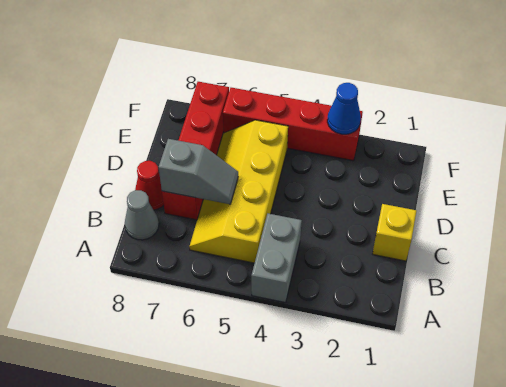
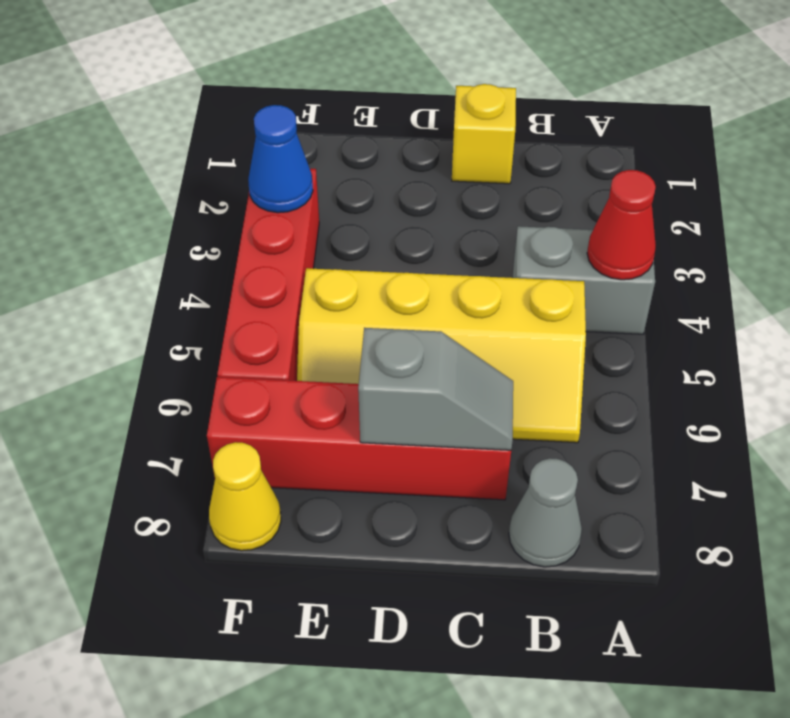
grey 1x2 slope [159,139,238,204] -> grey 1x2 slope turned to [358,328,513,450]
red 1x1 cone [135,161,164,210] -> red 1x1 cone moved to [587,170,656,280]
none -> yellow 1x1 cone [209,442,281,551]

